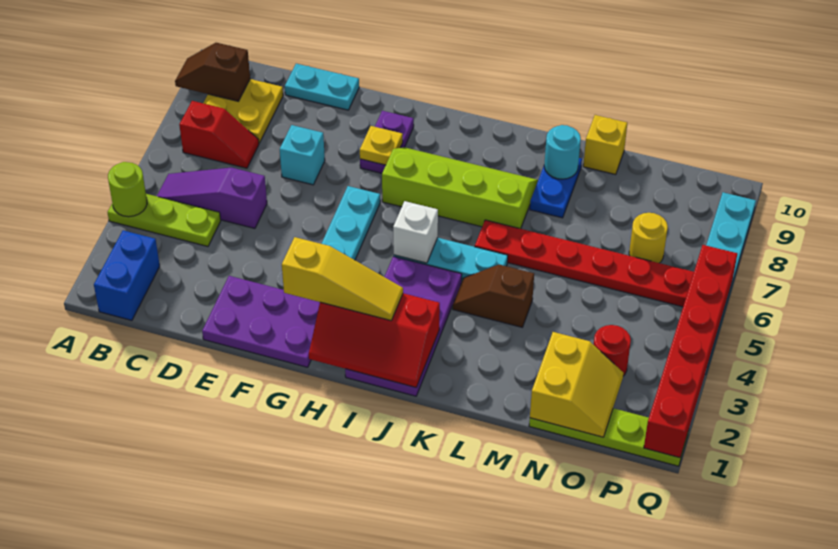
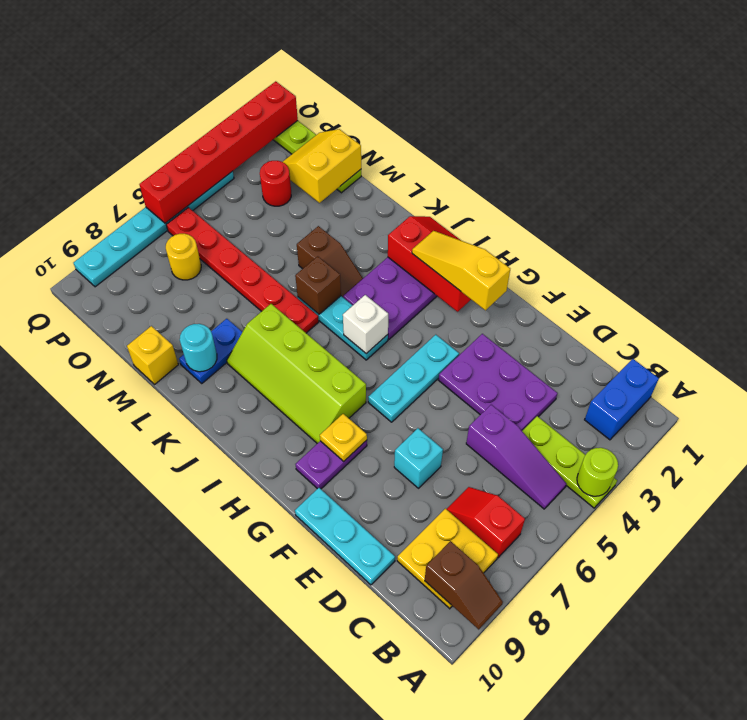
cyan 1x2 plate [285,64,359,110] -> cyan 1x3 plate [295,488,395,585]
purple 2x3 plate [202,276,320,367] -> purple 2x3 plate moved to [439,334,557,431]
none -> brown 1x1 brick [295,256,341,314]

